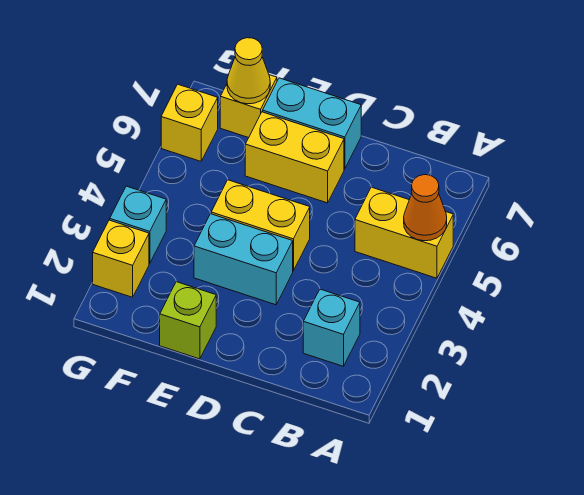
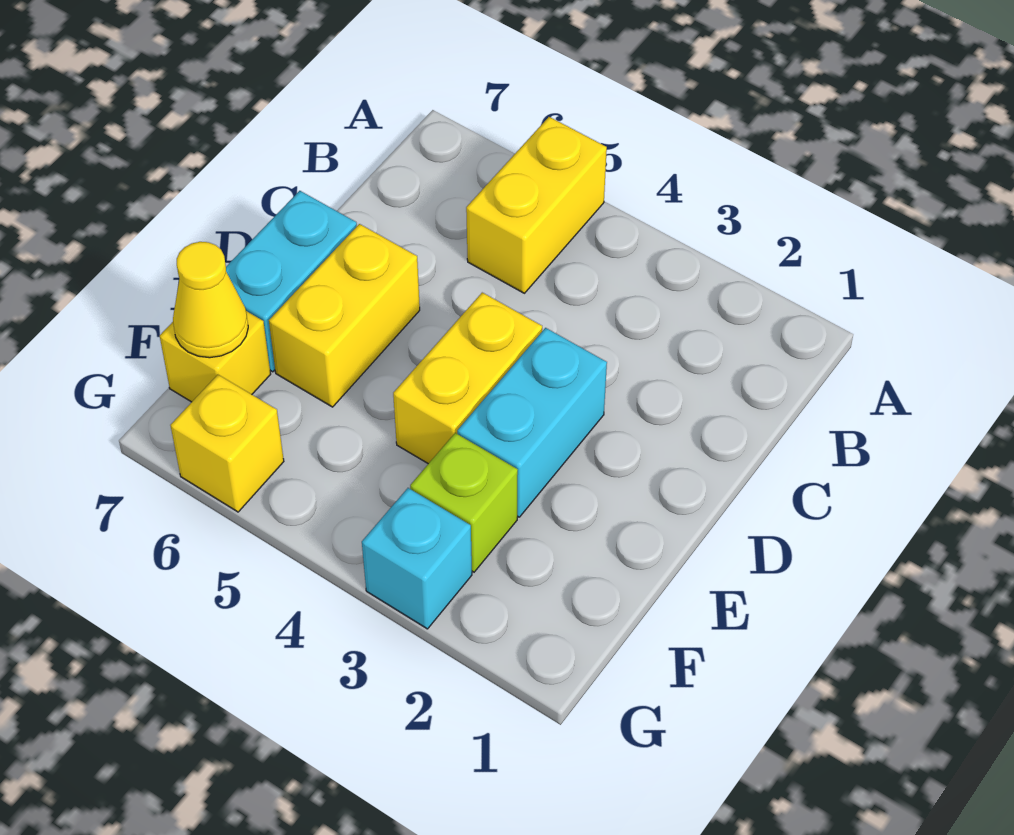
orange 1x1 cone [404,175,447,241] -> none
cyan 1x1 brick [303,289,360,366] -> none
lime 1x1 brick [160,282,216,359] -> lime 1x1 brick moved to [410,433,518,572]
yellow 1x1 brick [93,220,149,297] -> none

